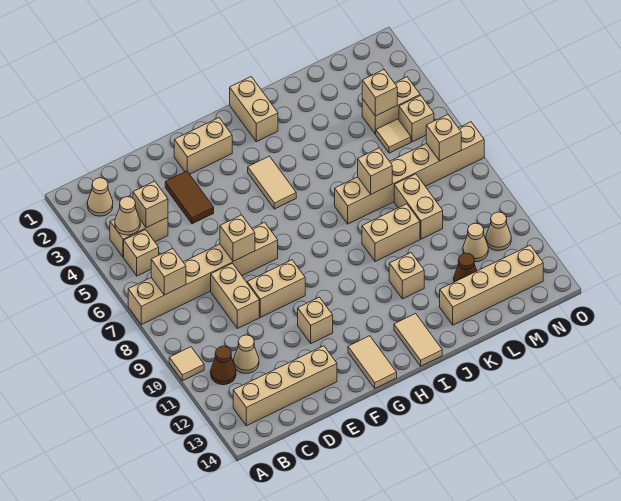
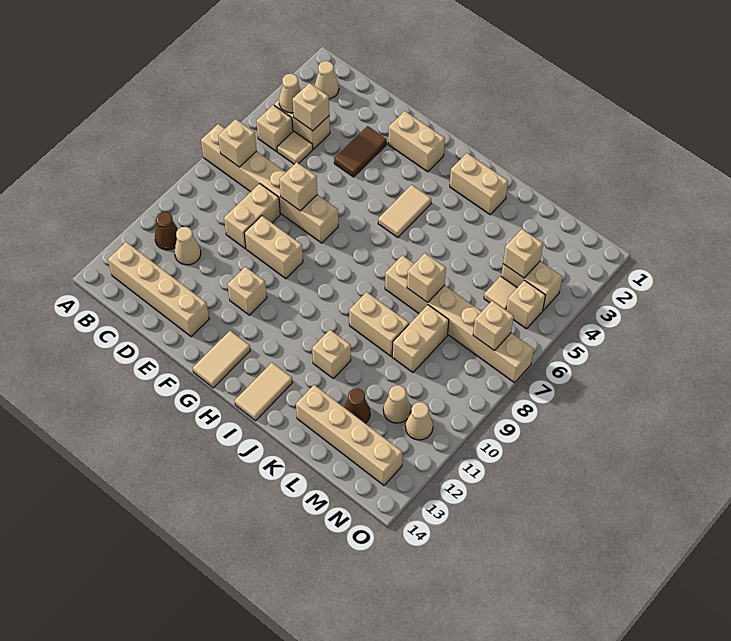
tan 1x1 tile [169,347,204,381] -> tan 1x1 tile moved to [277,131,313,164]
tan 1x2 brick [230,77,278,142] -> tan 1x2 brick turned to [450,153,508,215]

